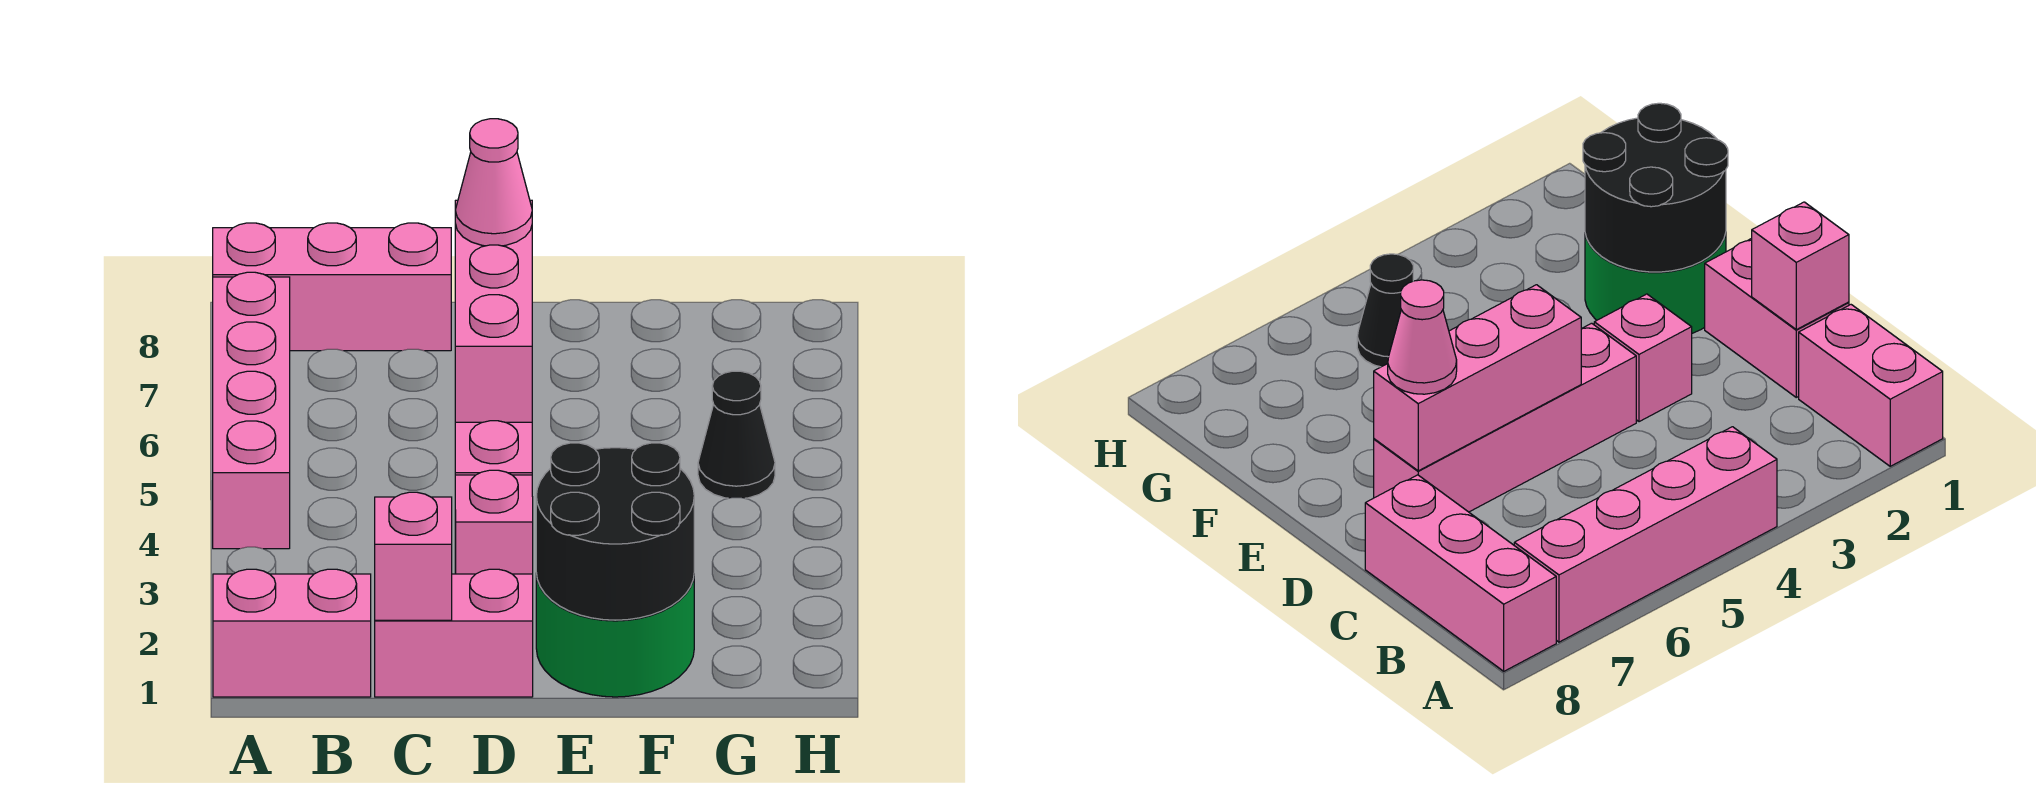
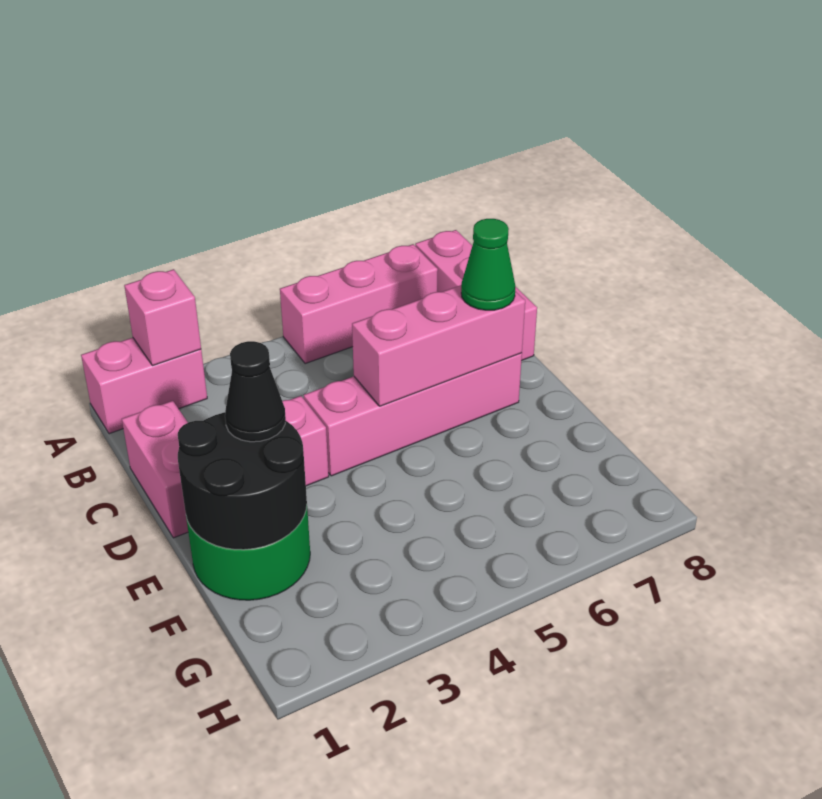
pink 1x2 brick [213,569,371,697] -> pink 1x2 brick turned to [81,338,207,434]
pink 1x4 brick [213,272,290,549] -> pink 1x3 brick [280,244,438,364]
pink 1x1 brick [375,492,452,620] -> pink 1x1 brick moved to [124,269,201,366]
pink 1x1 cone [455,119,532,246] -> green 1x1 cone [461,219,516,310]
black 1x1 cone [698,371,775,498] -> black 1x1 cone moved to [225,341,286,442]

